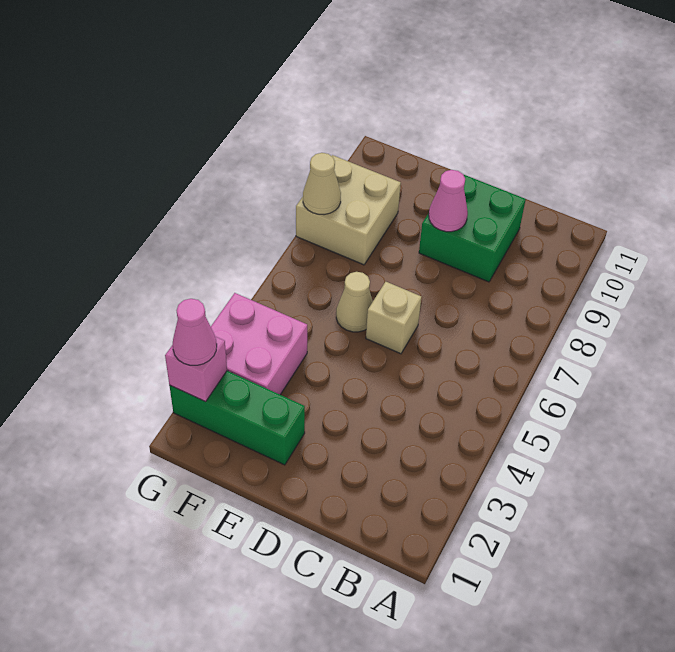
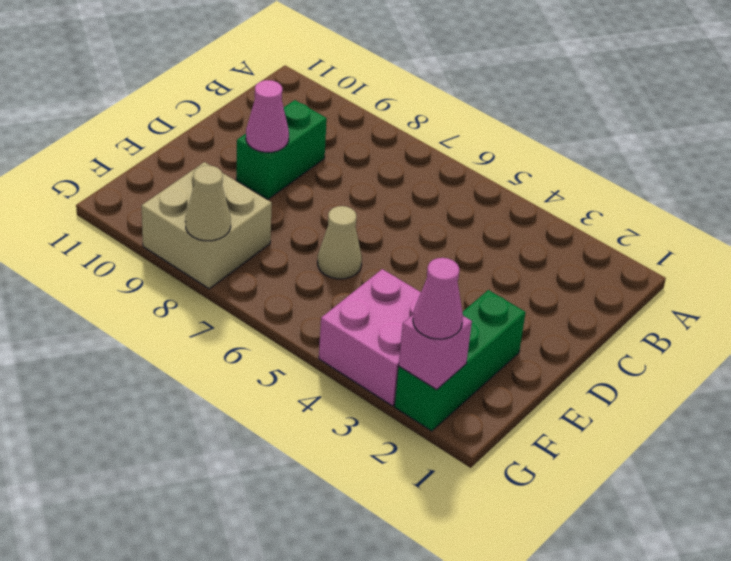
green 2x2 brick [419,175,526,282] -> green 1x2 brick [236,100,327,199]
tan 1x1 brick [366,282,421,354] -> none

